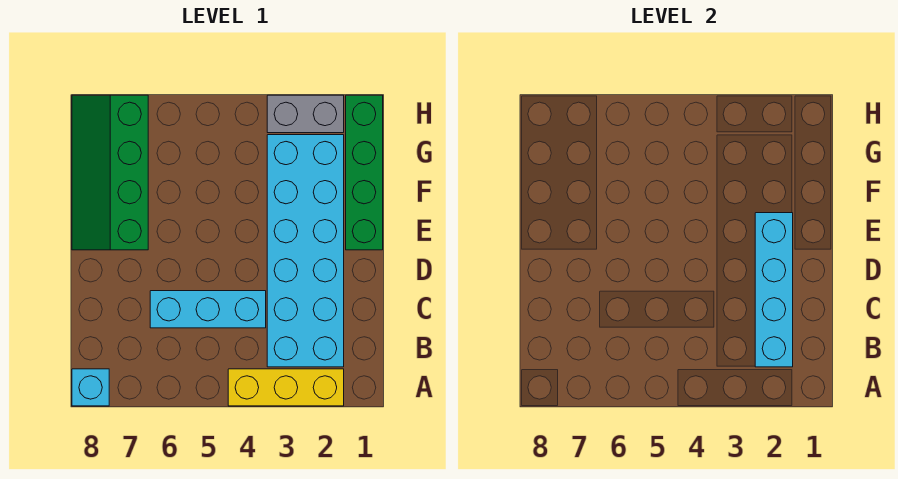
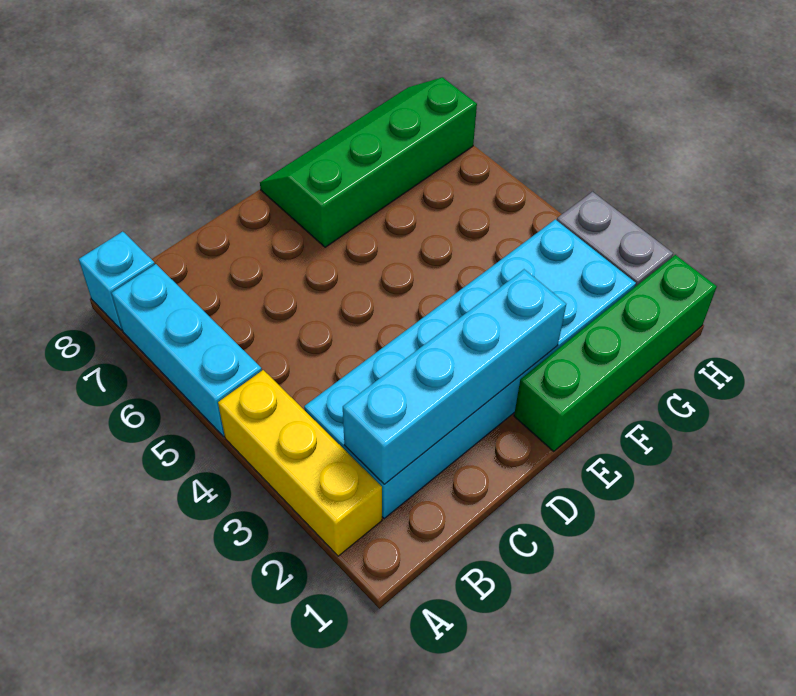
cyan 1x3 brick [150,291,266,328] -> cyan 1x3 brick moved to [112,264,262,437]

